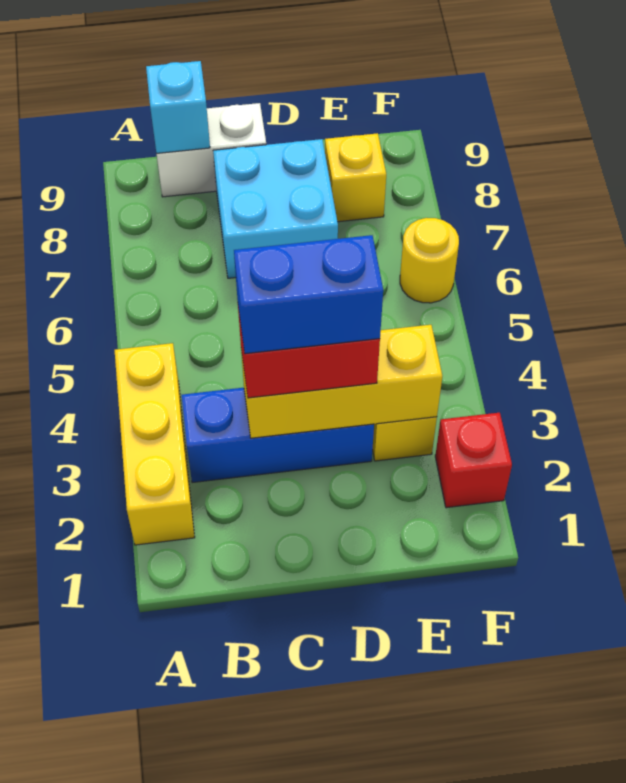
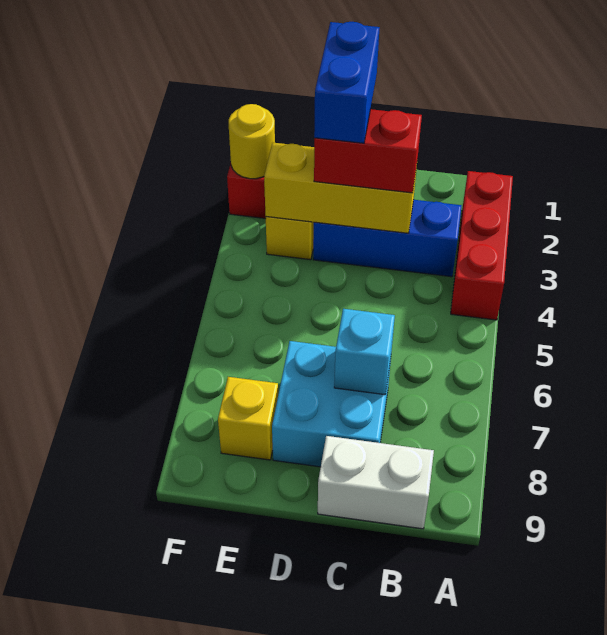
yellow 1x3 brick [115,343,195,545] -> red 1x3 brick [451,171,513,320]
cyan 1x1 brick [146,61,210,153] -> cyan 1x1 brick moved to [334,309,395,395]
blue 1x2 brick [234,235,383,354] -> blue 1x2 brick turned to [314,22,380,143]
yellow 1x1 round brick [400,218,459,303] -> yellow 1x1 round brick moved to [229,104,275,179]

